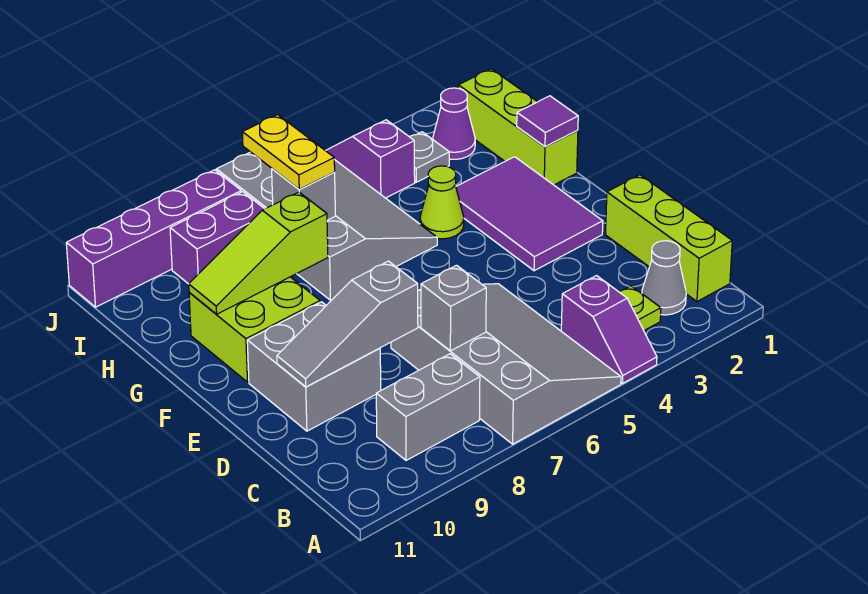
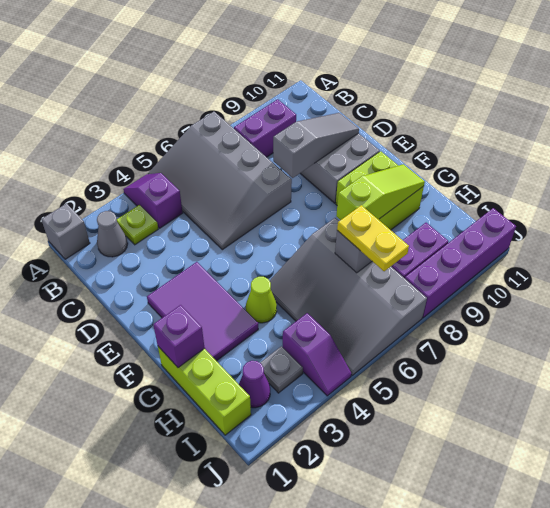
lime 1x3 brick [606,175,732,301] -> none
grey 1x2 brick [376,354,480,461] -> purple 1x2 brick [234,99,296,157]
grey 1x1 brick [421,265,486,351] -> grey 1x1 brick moved to [41,203,90,259]
purple 1x1 tile [517,96,578,147] -> purple 1x1 brick [153,305,204,368]

